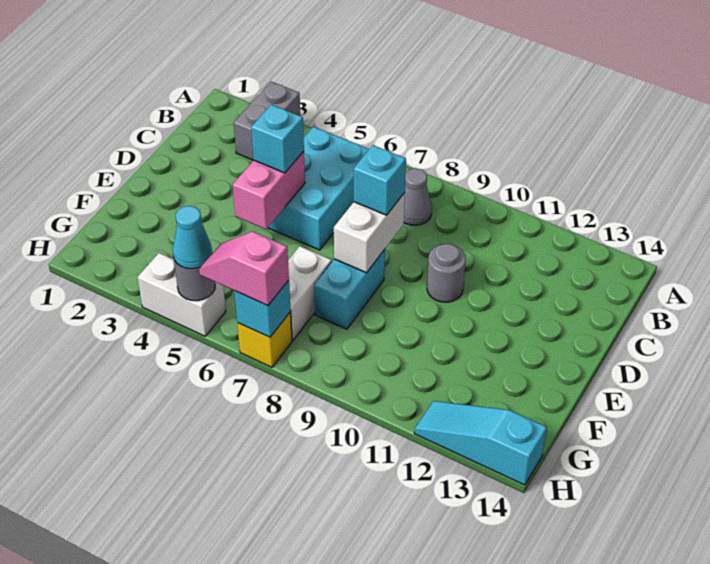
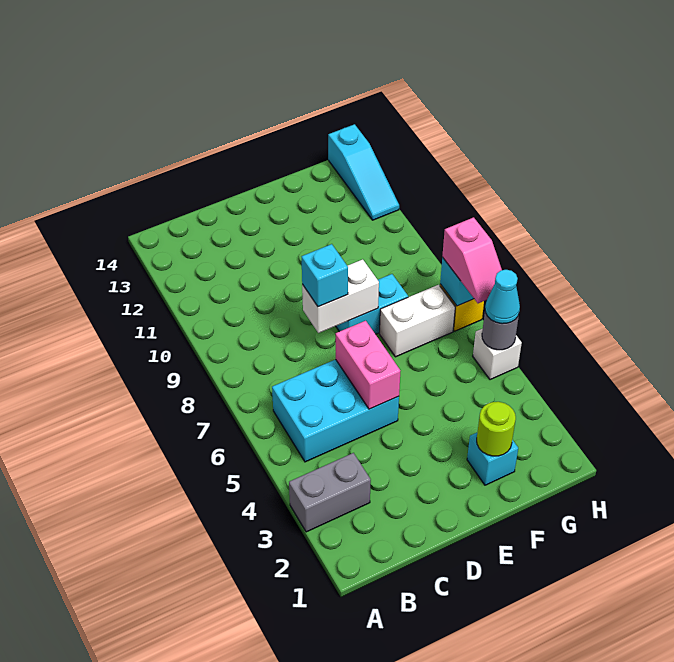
grey 1x1 cone [404,168,432,225] -> none
pink 1x2 brick [233,151,305,229] -> pink 1x2 brick turned to [336,321,400,409]
cyan 1x1 brick [251,105,304,173] -> cyan 1x1 brick moved to [467,433,518,485]
grey 1x1 round brick [427,244,466,302] -> none
none -> lime 1x1 round brick [477,402,516,456]
white 1x2 brick [138,253,226,336] -> white 1x1 brick [473,329,522,380]

